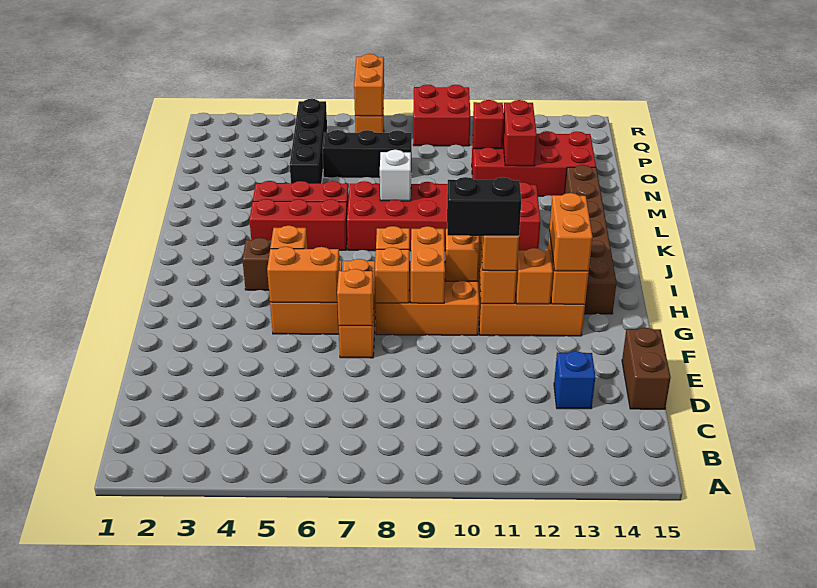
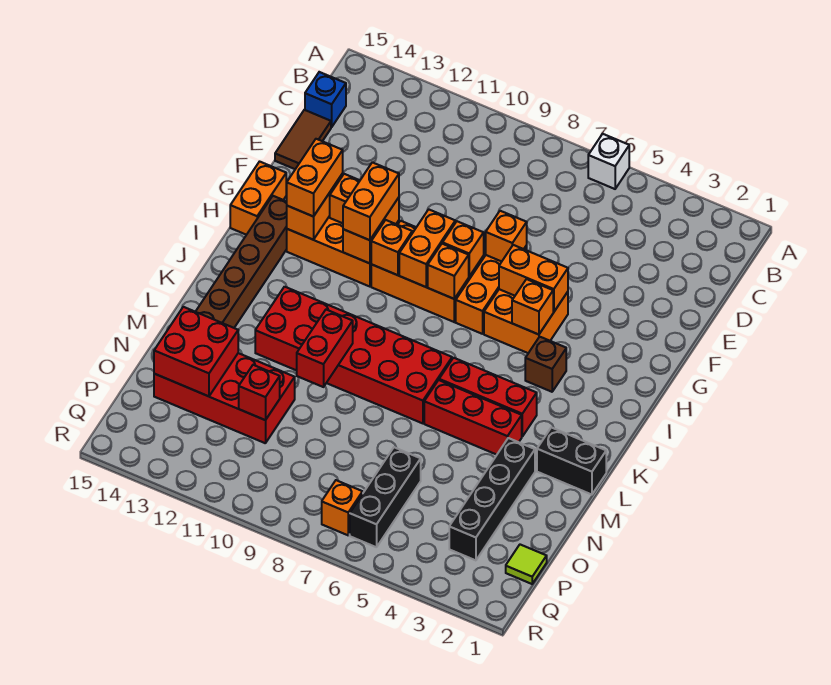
blue 1x1 brick [554,351,595,409] -> blue 1x1 brick moved to [305,72,346,127]
brown 1x2 brick [622,328,671,409] -> brown 1x2 tile [275,110,331,169]
black 1x2 brick [447,177,521,236] -> black 1x2 brick moved to [537,427,606,495]
white 1x1 brick [380,150,411,201] -> white 1x1 brick moved to [588,134,629,189]
black 1x4 brick [290,99,327,183] -> black 1x4 brick moved to [449,438,535,560]
red 1x2 brick [503,100,537,166] -> red 1x2 brick moved to [297,310,353,387]
black 1x3 brick [322,130,412,178] -> black 1x3 brick turned to [350,447,421,547]
none -> lime 1x1 tile [506,545,547,584]
orange 1x2 brick [354,54,384,116] -> orange 1x2 brick moved to [230,162,286,235]
red 2x2 brick [413,85,470,146] -> red 2x2 brick moved to [154,307,238,396]

